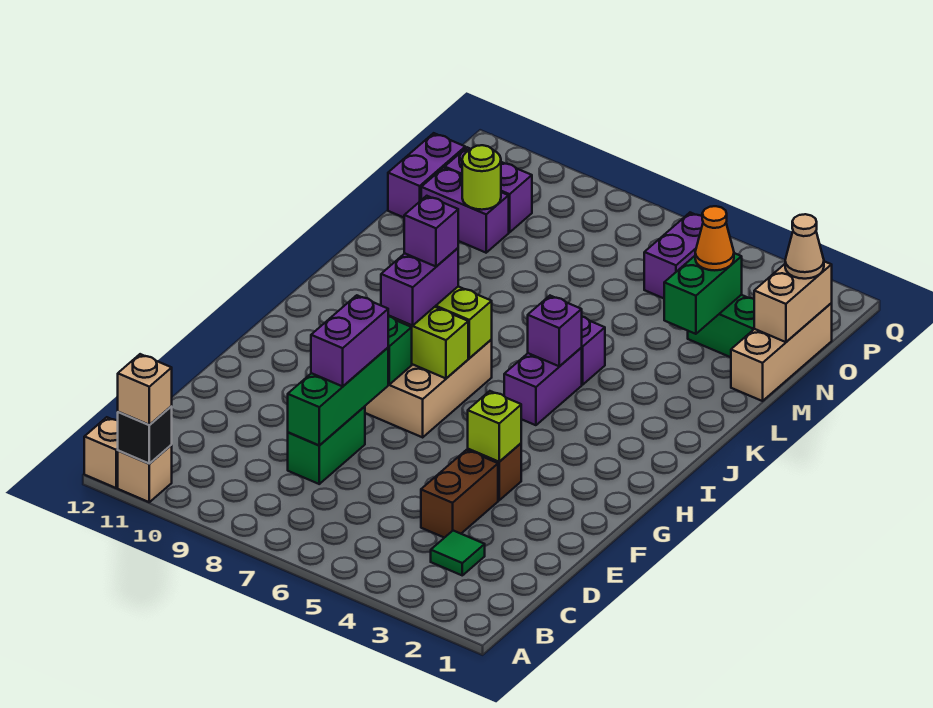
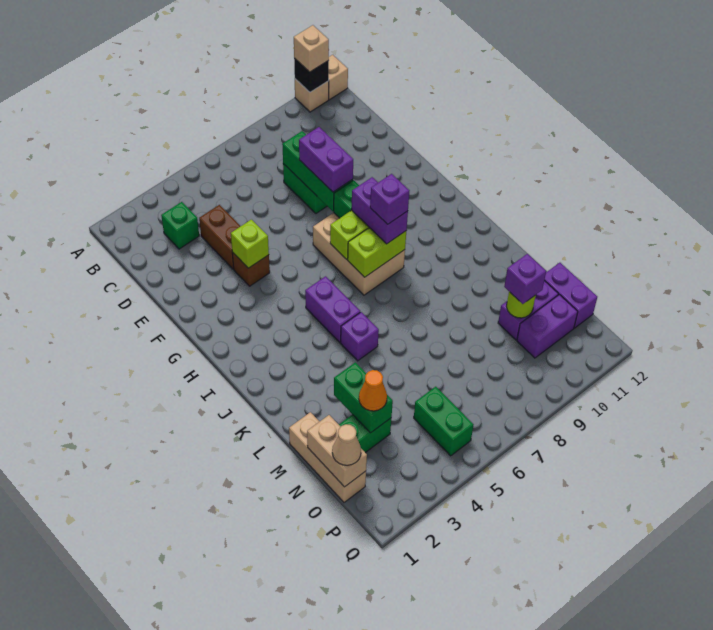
green 1x1 tile [431,531,485,575] -> green 1x1 brick [161,202,199,249]
purple 1x1 brick [528,296,582,366] -> purple 1x1 brick moved to [504,254,546,304]
purple 1x2 brick [644,213,703,298] -> green 1x2 brick [414,387,473,456]

